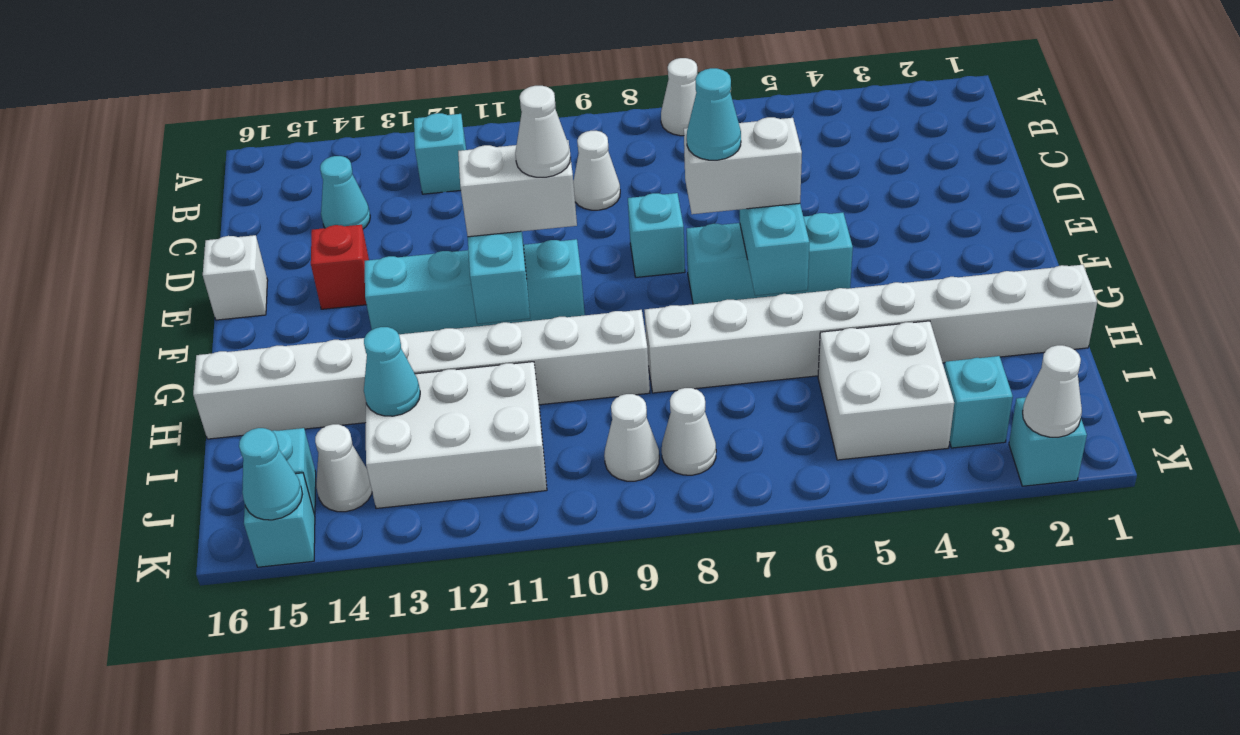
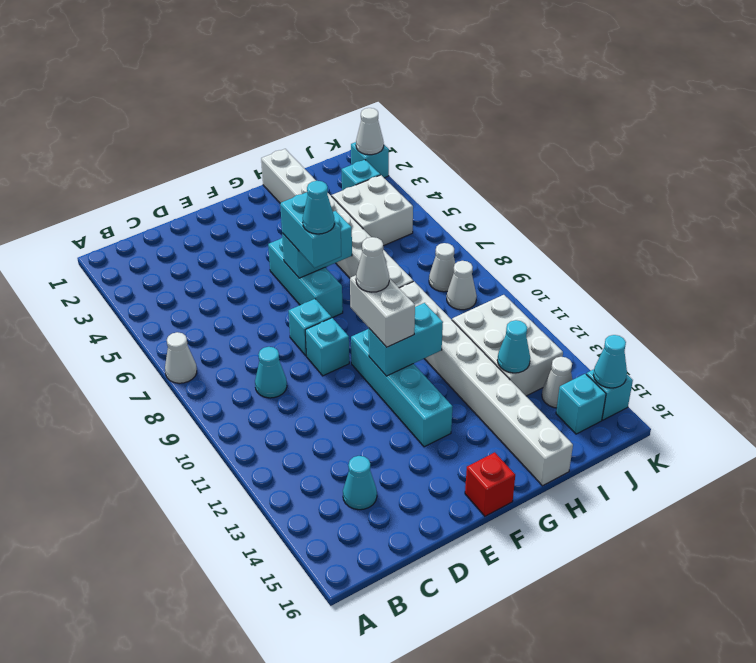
cyan 1x1 brick [414,113,466,194] -> cyan 1x1 brick moved to [305,318,349,376]
white 1x1 cone [573,131,620,210] -> cyan 1x1 cone [255,347,287,398]
red 1x1 brick [311,225,369,309] -> red 1x1 brick moved to [465,452,515,516]
white 1x1 brick [203,235,268,320] -> none
white 1x2 brick [684,117,802,214] -> cyan 1x2 brick [280,192,341,268]

